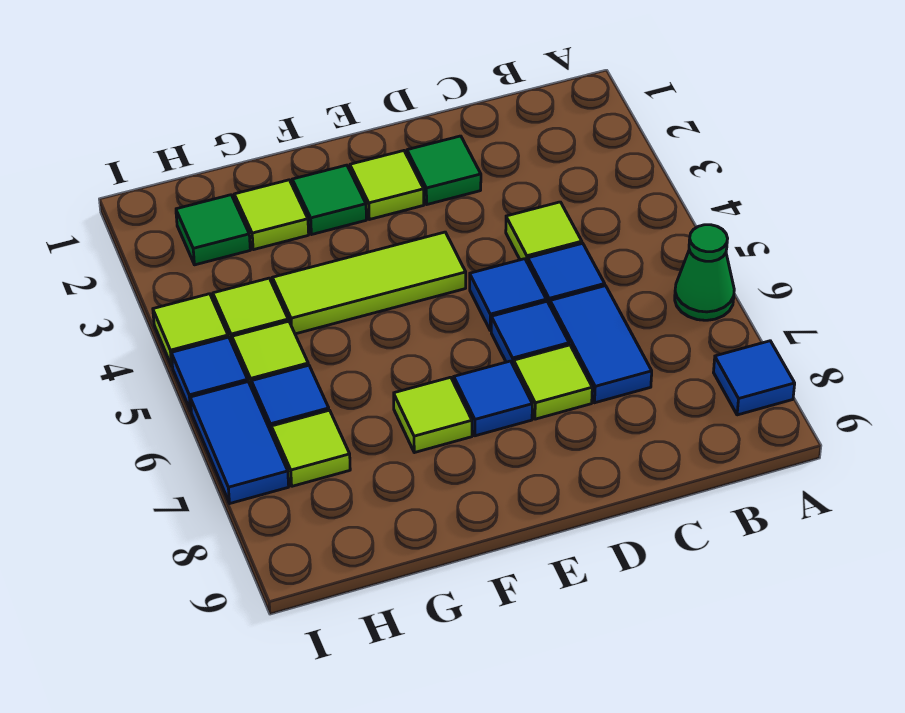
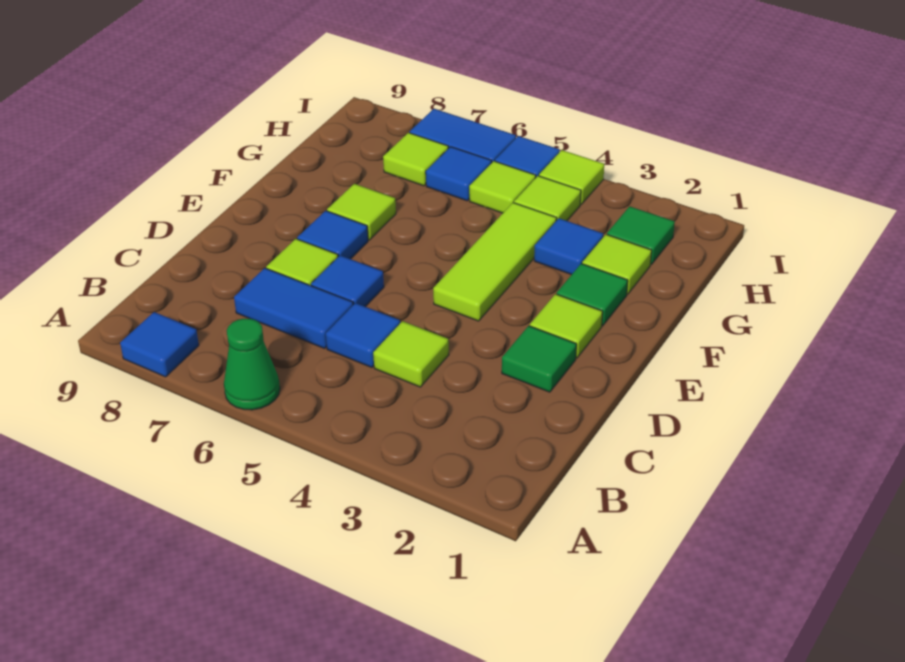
blue 1x1 tile [470,259,546,331] -> blue 1x1 tile moved to [534,218,603,275]

